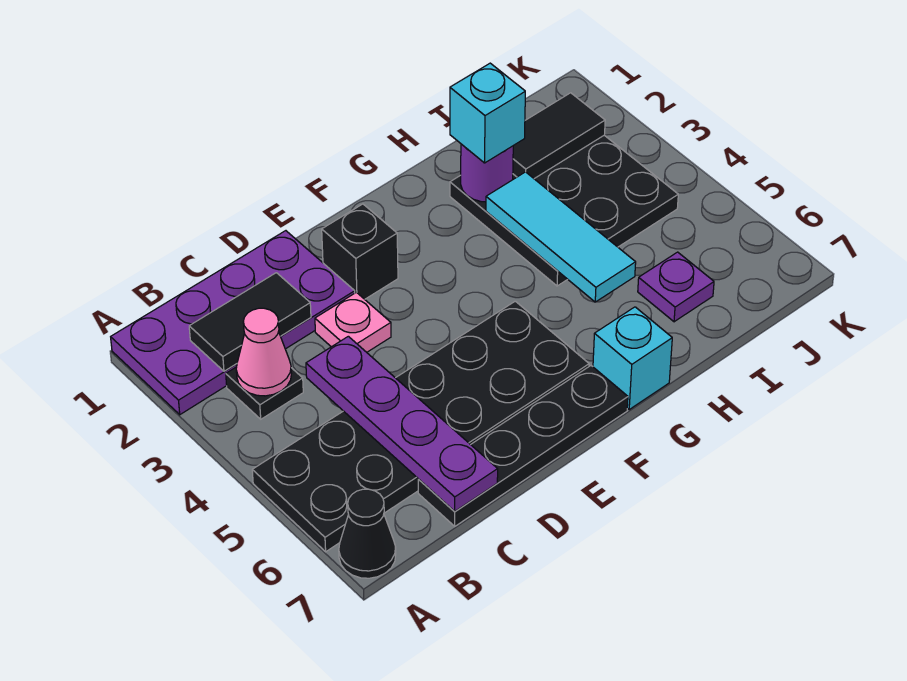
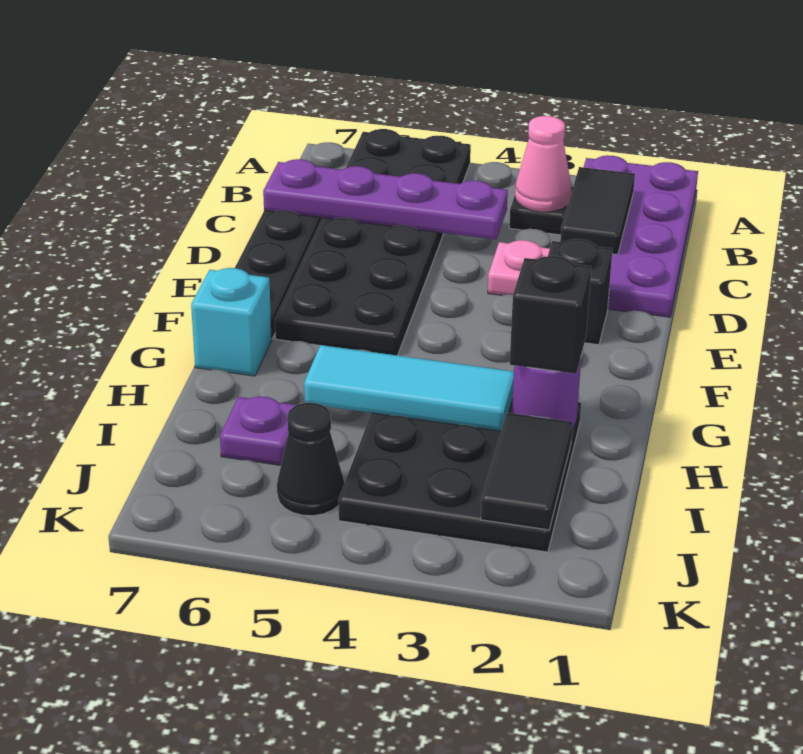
black 1x1 cone [339,489,396,578] -> black 1x1 cone moved to [277,403,344,516]
cyan 1x1 brick [450,63,525,163] -> black 1x1 brick [510,256,591,374]

